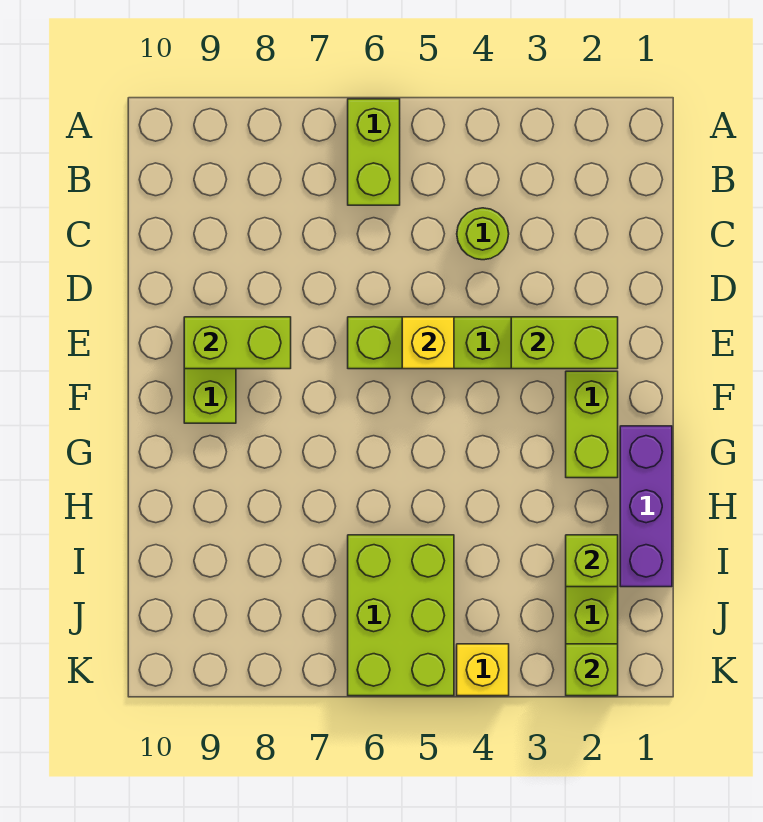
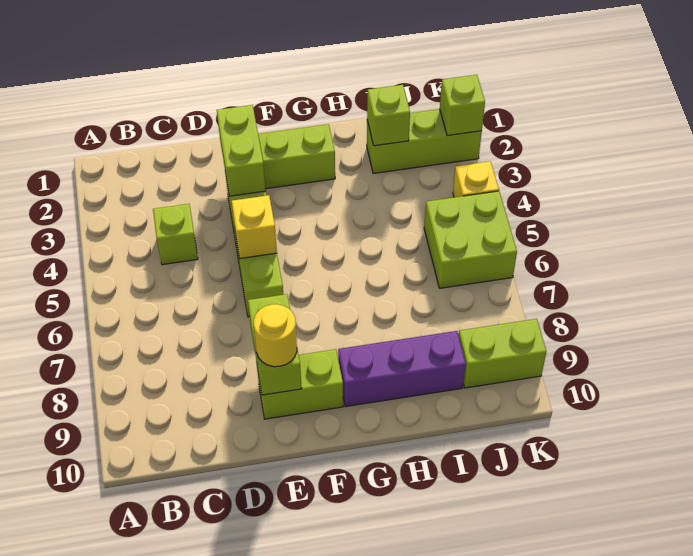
lime 1x2 brick [348,99,400,205] -> lime 1x2 brick moved to [459,319,546,388]
lime 1x1 round brick [457,208,509,260] -> lime 1x1 brick [153,204,198,265]
none -> yellow 1x1 round brick [254,304,297,367]
purple 1x3 brick [620,426,672,587] -> purple 1x3 brick moved to [338,331,466,407]
lime 2x3 brick [348,535,454,696] -> lime 2x2 brick [424,191,517,288]

